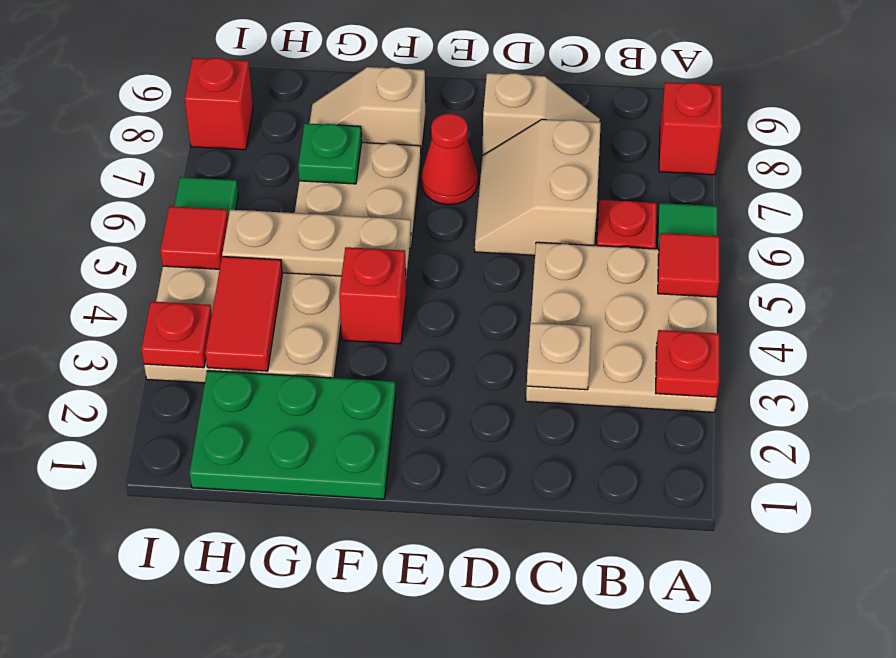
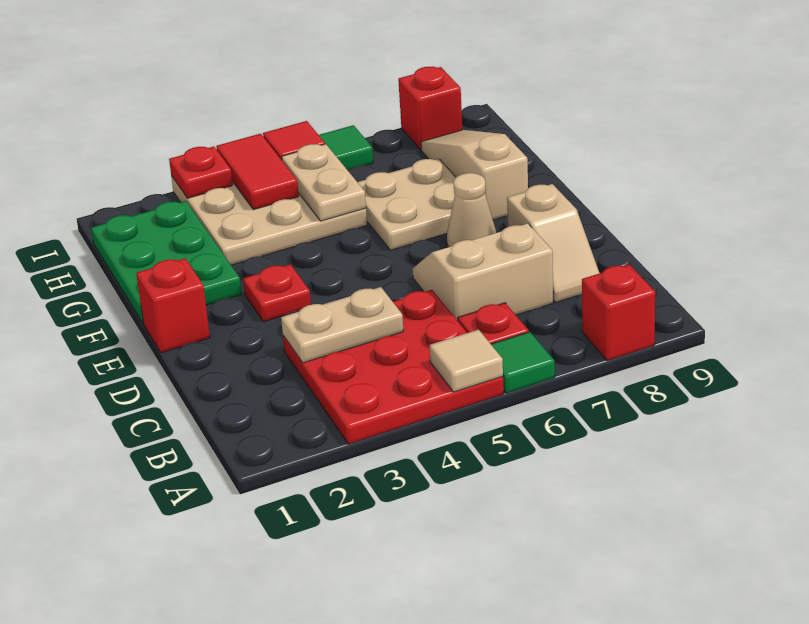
tan 3x3 plate [526,242,717,412] -> red 3x3 plate [283,290,504,444]
red 1x1 plate [656,330,719,397] -> red 1x1 plate moved to [243,264,311,322]
red 1x1 tile [658,233,719,297] -> tan 1x1 tile [430,330,503,392]
tan 1x1 plate [527,323,591,390] -> tan 1x2 plate [281,287,404,363]
red 1x1 cone [421,113,478,205] -> tan 1x1 cone [447,173,496,247]
red 1x1 brick [339,247,406,344] -> red 1x1 brick moved to [136,258,210,353]
tan 1x3 plate [222,210,411,276] -> tan 1x2 plate [282,144,366,221]
tan 1x2 slope [309,67,425,154] -> tan 1x3 slope [421,130,528,220]
green 1x1 plate [298,123,362,184] -> none
red 1x2 tile [205,256,282,371] -> red 1x2 tile turned to [216,134,299,210]

